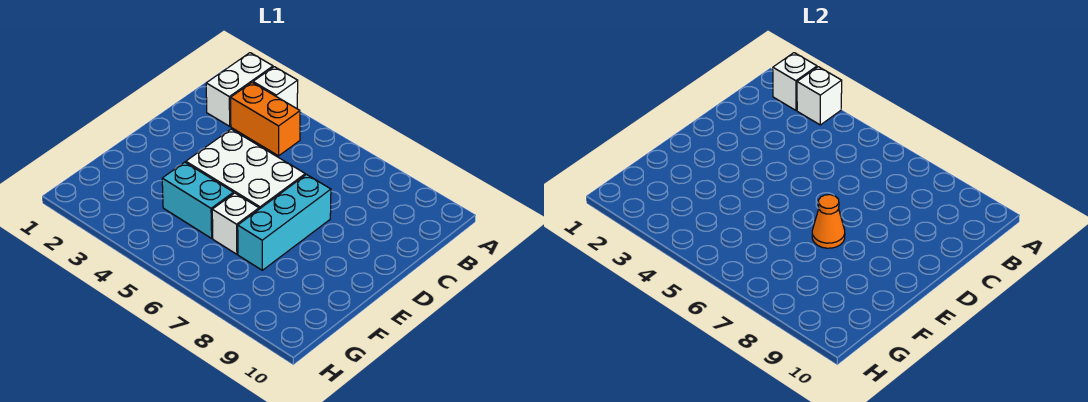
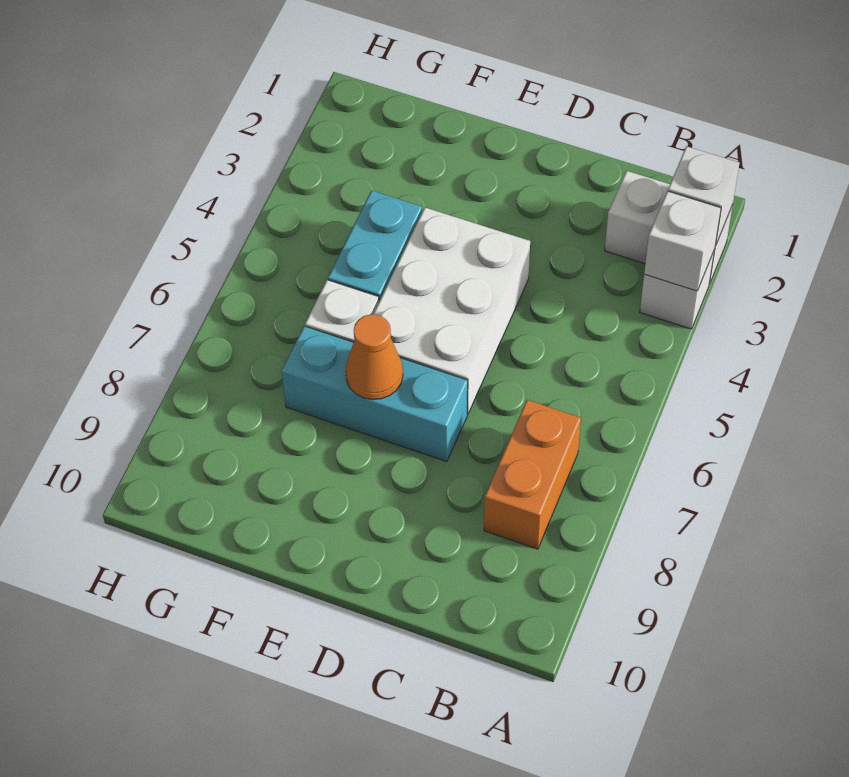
orange 1x2 brick [231,83,300,156] -> orange 1x2 brick moved to [484,400,581,549]

